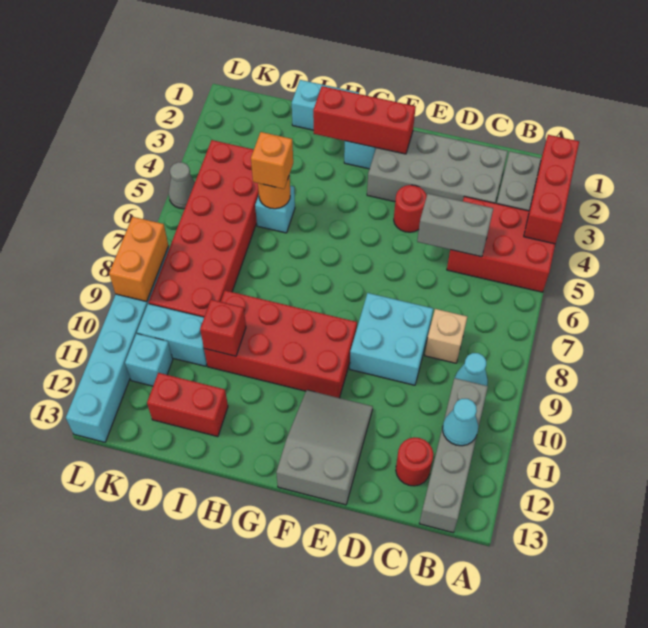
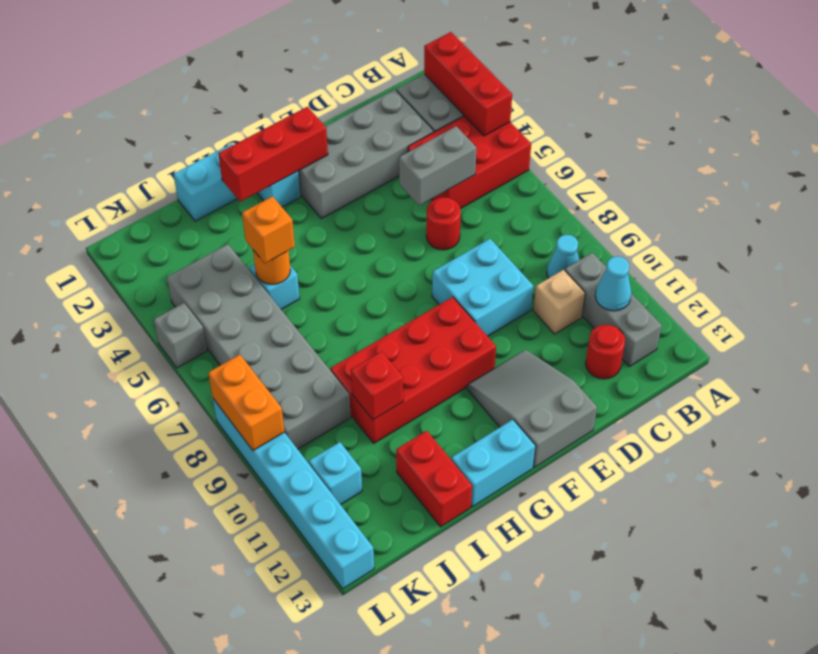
grey 1x4 brick [419,378,488,532] -> grey 1x3 brick [565,253,662,366]
tan 1x1 brick [425,309,467,363] -> tan 1x1 brick moved to [533,270,585,334]
red 1x1 round brick [394,185,427,232] -> red 1x1 round brick moved to [426,197,461,250]
red 1x2 brick [147,373,228,437] -> red 1x2 brick turned to [396,431,472,527]
red 2x6 brick [149,140,259,317] -> grey 2x6 brick [167,244,351,449]
cyan 1x2 brick [137,304,207,366] -> cyan 1x2 brick moved to [451,419,535,507]
grey 1x1 cone [169,162,195,209] -> grey 1x1 brick [154,303,207,368]

